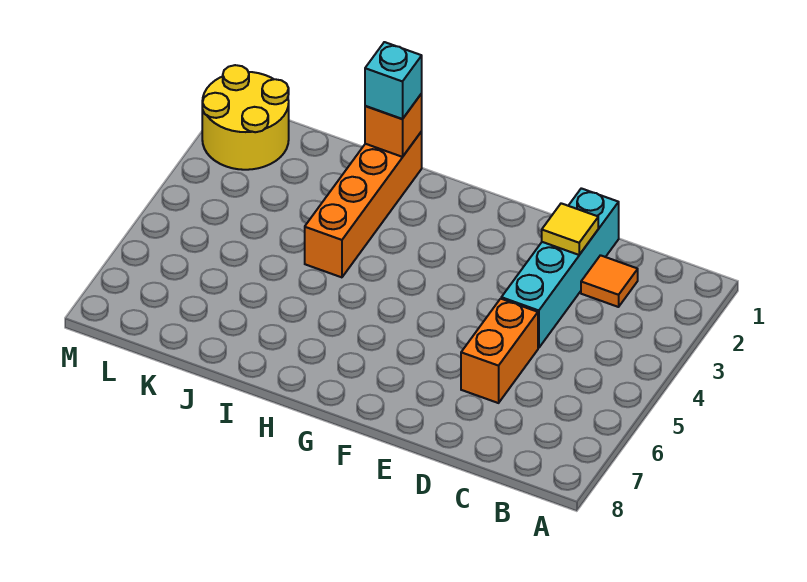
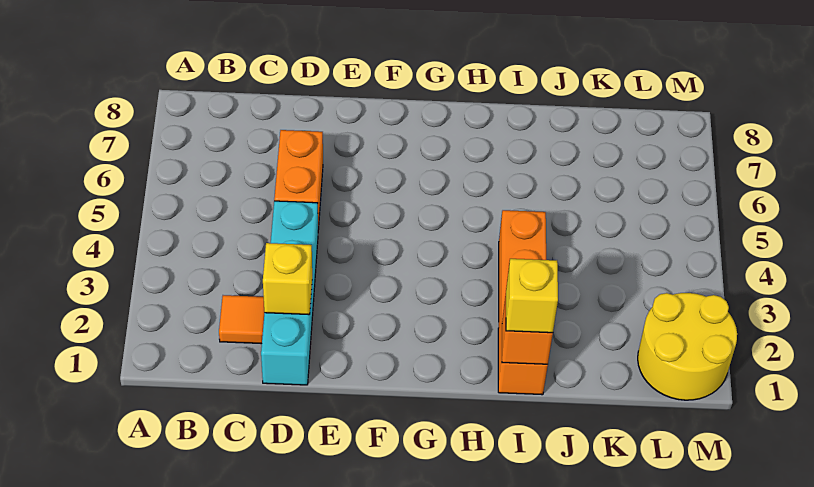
yellow 1x1 tile [542,203,598,255] -> yellow 1x1 brick [263,243,312,315]
cyan 1x1 brick [365,42,422,119] -> yellow 1x1 brick [506,259,558,333]

